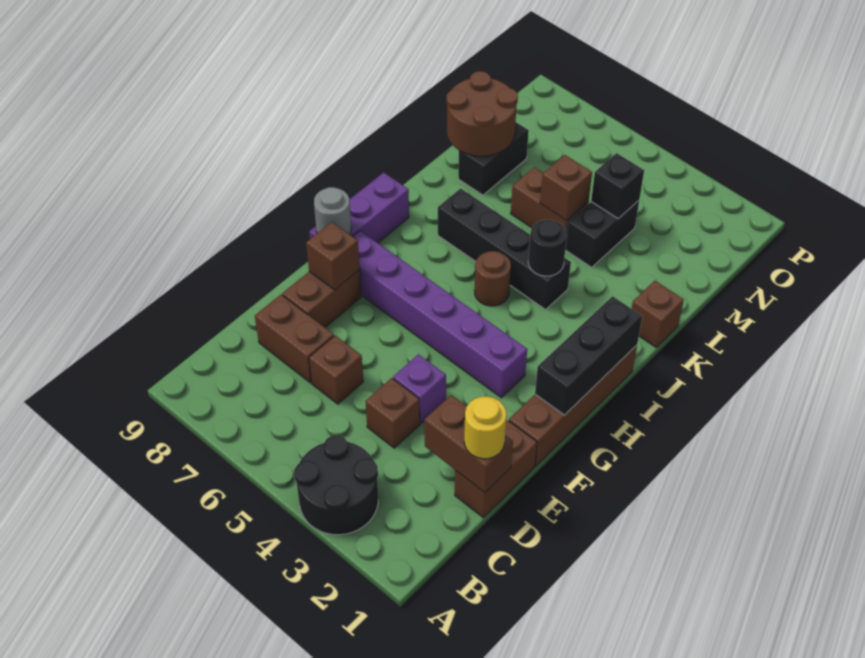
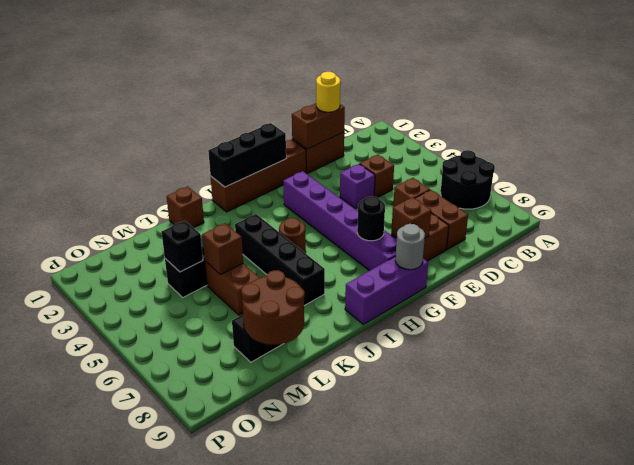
black 2x2 round brick [294,435,378,535] -> black 2x2 round brick moved to [441,150,495,209]
brown 1x2 brick [424,395,513,492] -> brown 1x2 brick turned to [292,103,345,149]
black 1x1 round brick [528,220,567,276] -> black 1x1 round brick moved to [357,196,385,241]

